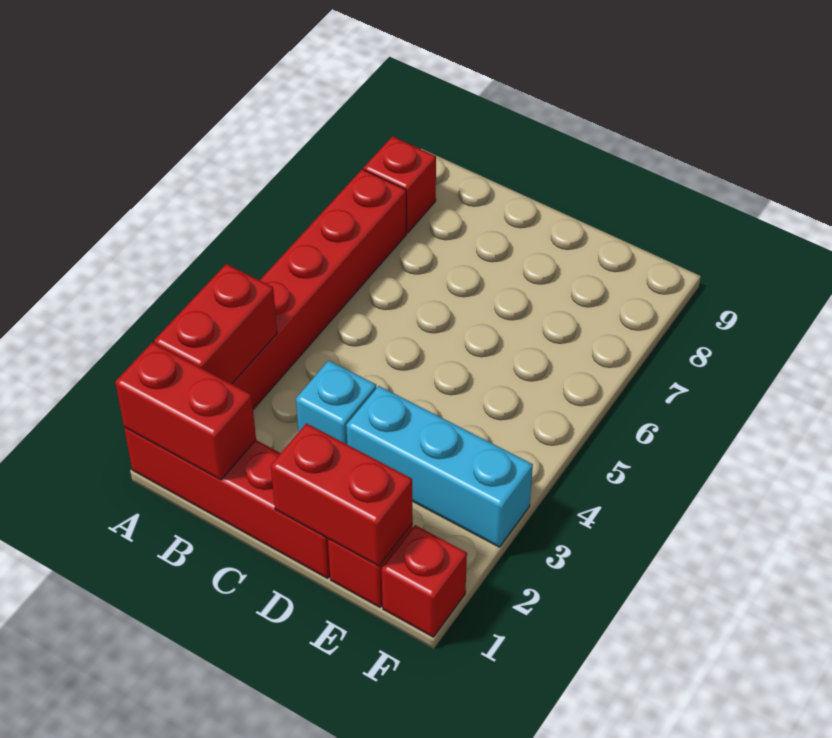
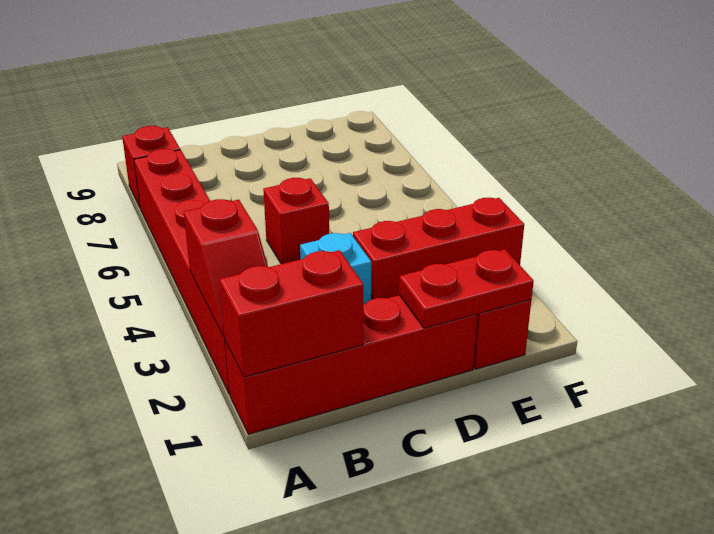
red 1x2 brick [154,264,277,384] -> red 1x2 slope [184,199,268,338]
red 1x2 brick [271,423,413,566] -> red 1x2 plate [399,249,534,328]
cyan 1x3 brick [346,386,533,547] -> red 1x3 brick [353,197,524,300]
red 1x1 brick [382,525,467,637] -> red 1x1 brick moved to [263,178,329,264]

